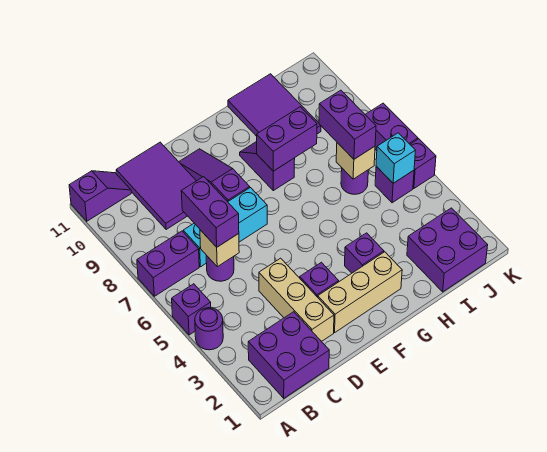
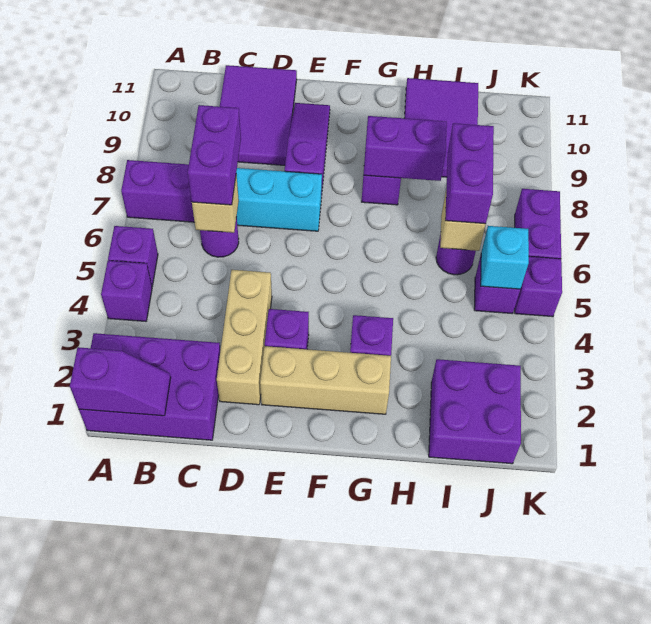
purple 1x1 round brick [195,308,223,350] -> purple 1x1 brick [101,261,152,321]
purple 1x2 slope [69,171,131,221] -> purple 1x2 slope moved to [70,347,171,416]
purple 2x2 brick [248,312,329,398] -> purple 2x3 brick [79,333,220,440]

